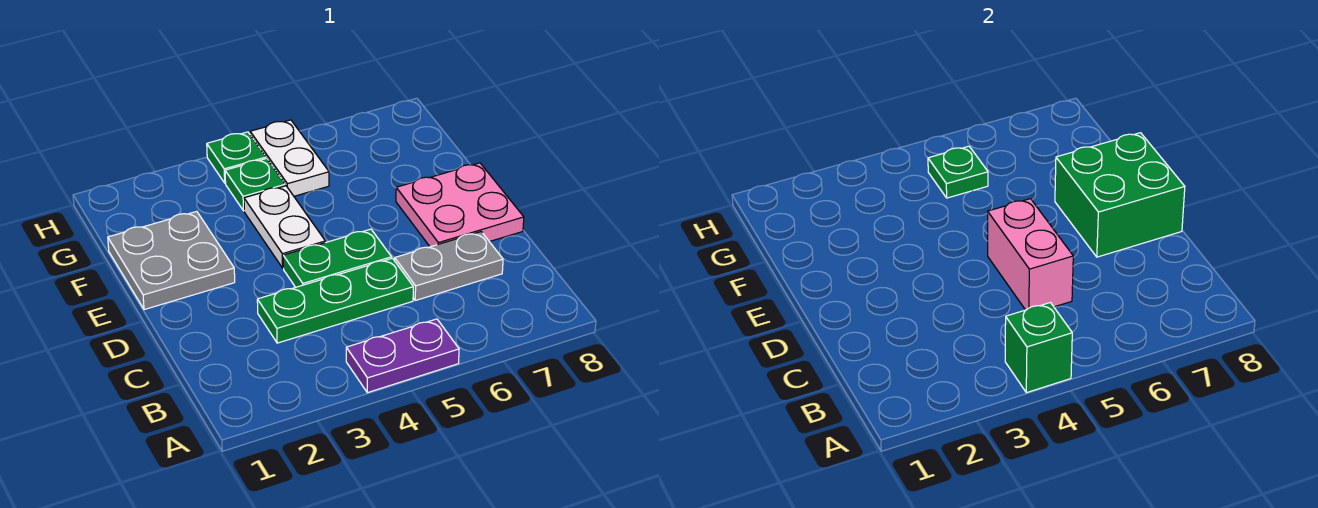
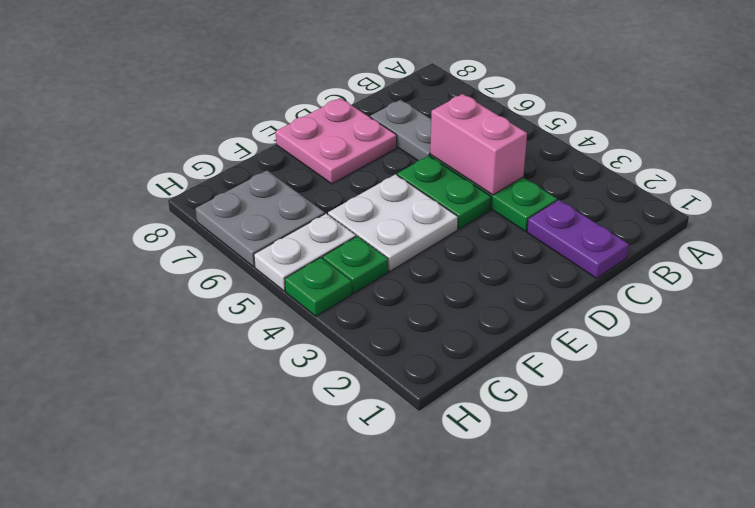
purple 1x2 plate [346,319,459,393] -> purple 1x2 plate moved to [527,200,629,278]
green 1x1 brick [1005,303,1072,393] -> none
pink 1x2 brick [988,199,1073,310] -> pink 1x2 brick turned to [430,94,527,195]
green 2x2 brick [1055,133,1185,257] -> none
grey 2x2 plate [108,211,235,310] -> grey 2x2 plate moved to [196,170,325,267]
white 1x2 plate [244,186,325,268] -> white 2x2 plate [328,174,458,271]
green 1x1 plate [928,146,988,198] -> none

